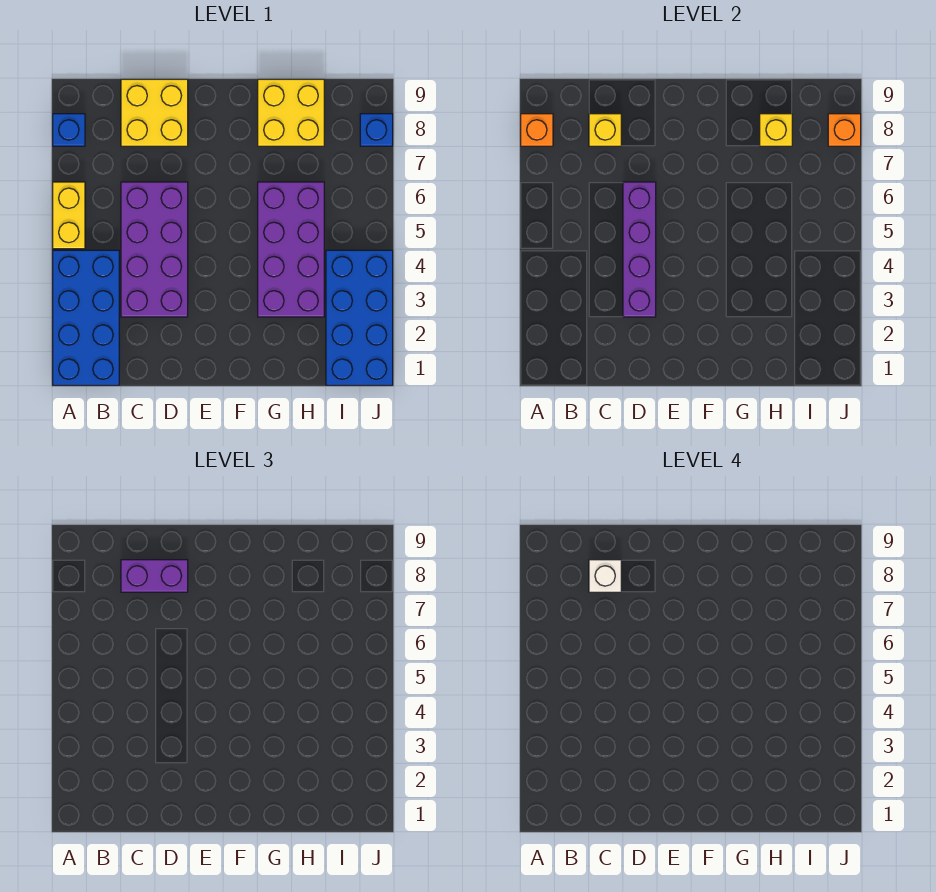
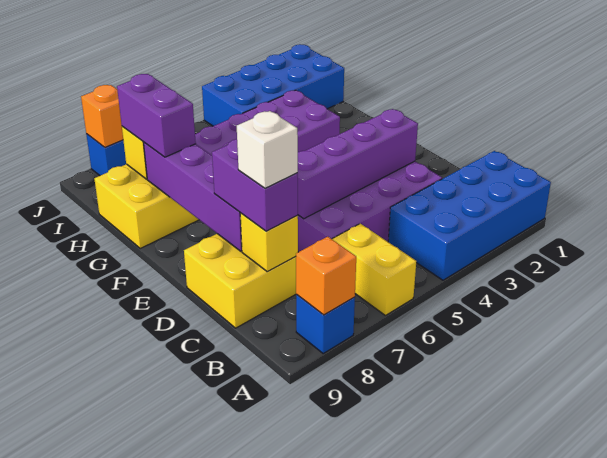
yellow 1x2 brick [53,182,85,249] -> yellow 1x2 brick turned to [332,224,416,315]
none -> purple 1x4 brick [143,142,242,251]
none -> purple 1x2 brick [117,74,196,157]

